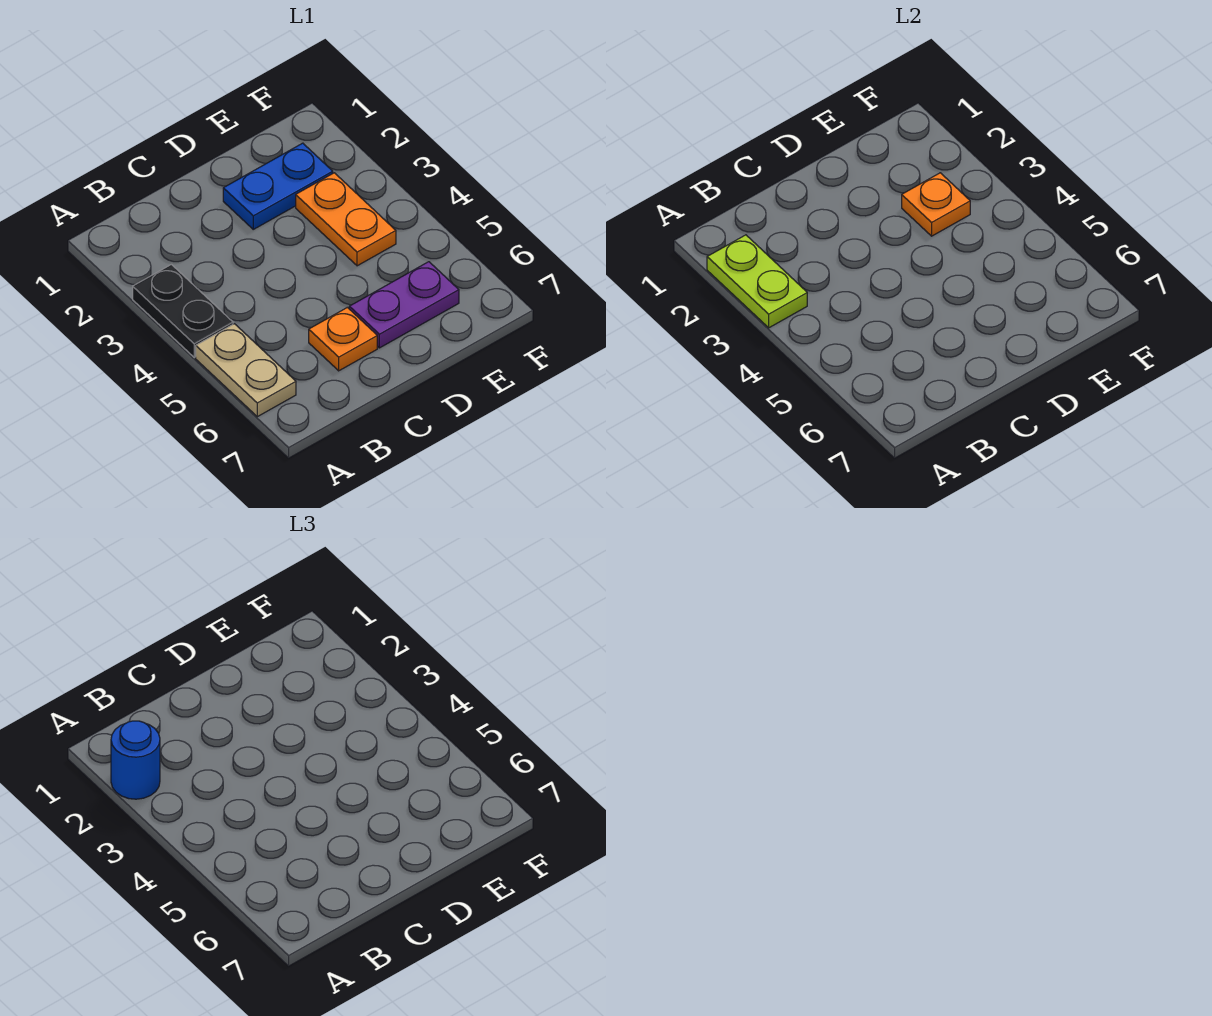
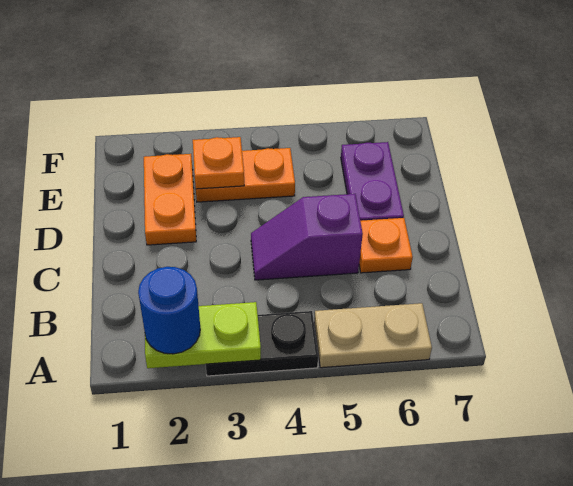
none -> purple 1x2 slope [251,194,363,280]
blue 1x2 plate [223,143,333,229] -> orange 1x2 plate [144,154,196,245]

